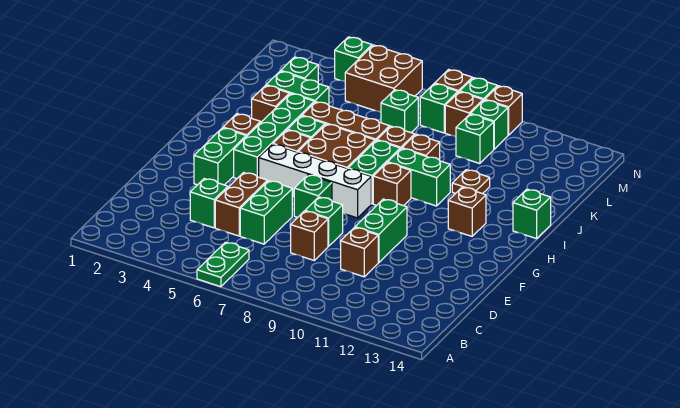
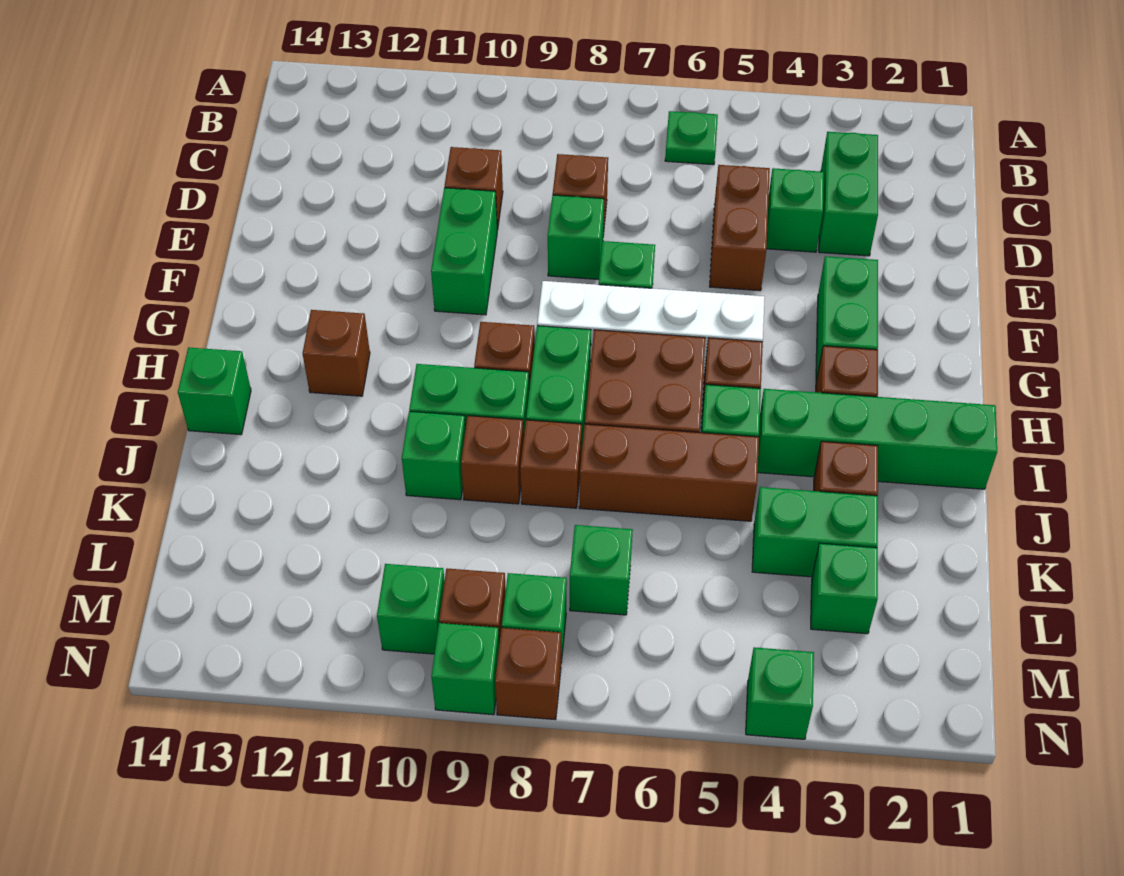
green 1x2 plate [197,242,249,287] -> green 1x1 plate [665,111,718,165]
green 1x2 brick [240,181,292,244] -> green 1x2 brick moved to [819,132,878,256]
green 1x4 brick [234,94,314,179] -> green 1x4 brick turned to [758,389,997,489]
brown 1x1 plate [452,170,490,194] -> none
green 1x1 brick [456,114,494,164] -> green 1x1 brick moved to [402,411,466,500]
brown 2x2 brick [345,45,422,112] -> none
brown 1x1 brick [485,86,522,135] -> none

